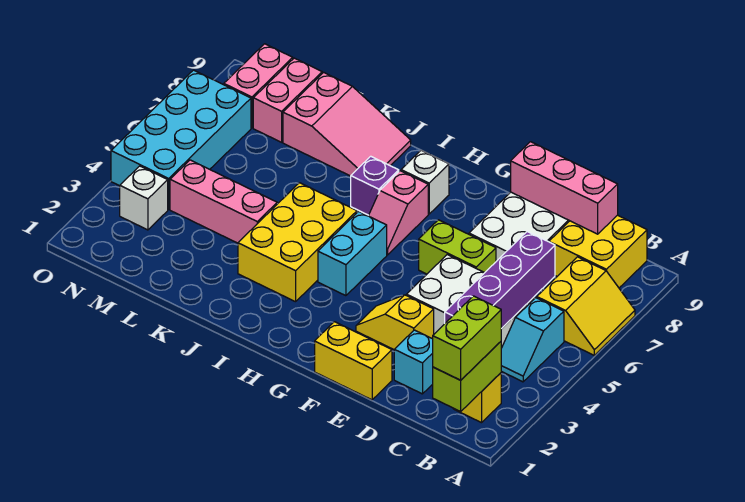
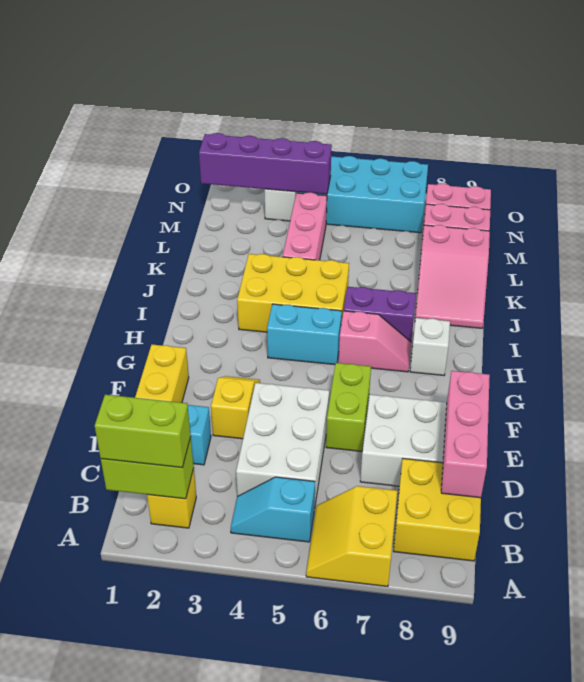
yellow 2x2 slope [537,257,635,355] -> yellow 2x2 slope turned to [306,486,397,587]
purple 1x4 brick [445,232,555,329] -> purple 1x4 brick moved to [199,133,332,194]
pink 1x2 slope [369,171,428,255] -> pink 1x2 slope turned to [339,311,411,372]
purple 1x1 brick [351,156,399,215] -> purple 1x2 brick [344,287,416,342]

